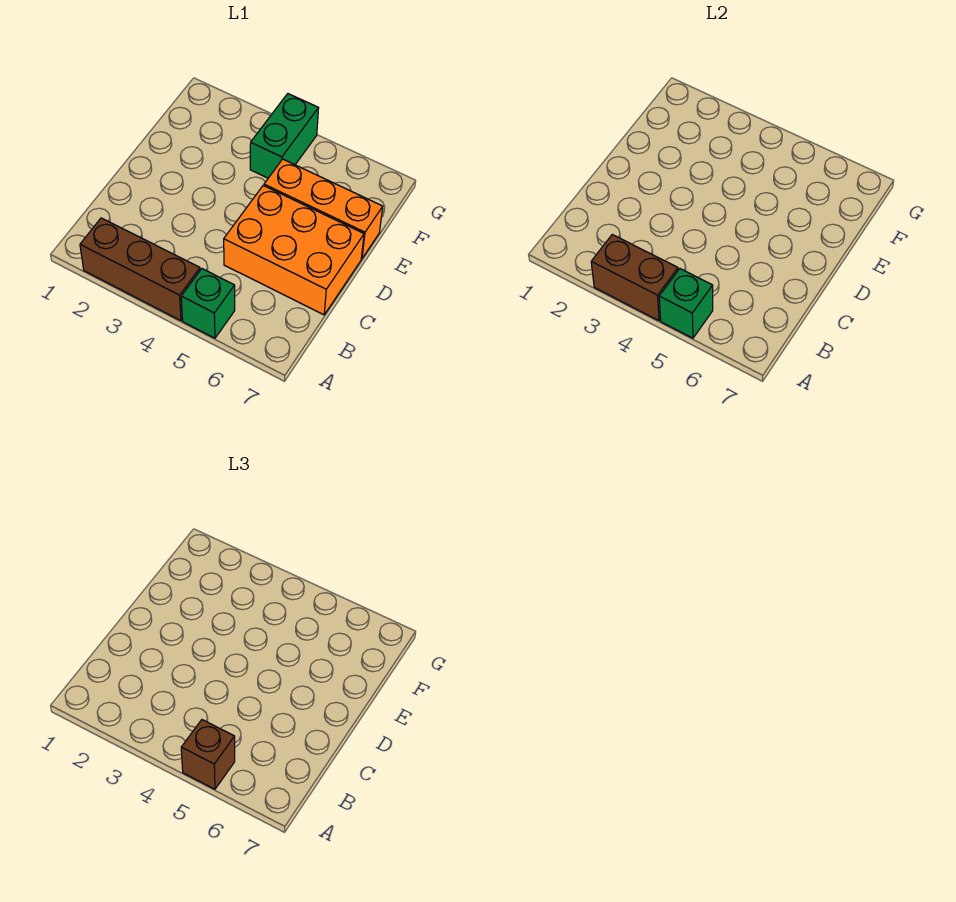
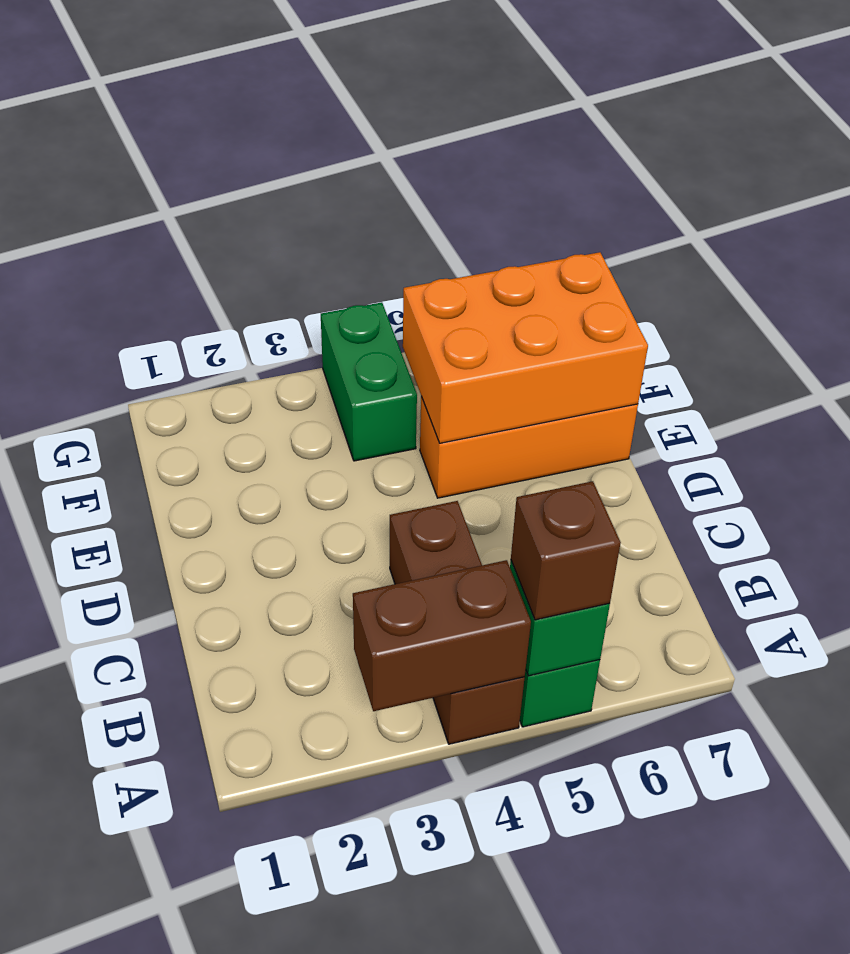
brown 1x3 brick [80,218,200,321] -> brown 1x3 brick turned to [390,501,525,744]
orange 2x3 brick [224,186,364,315] -> orange 2x3 brick moved to [403,252,648,443]

